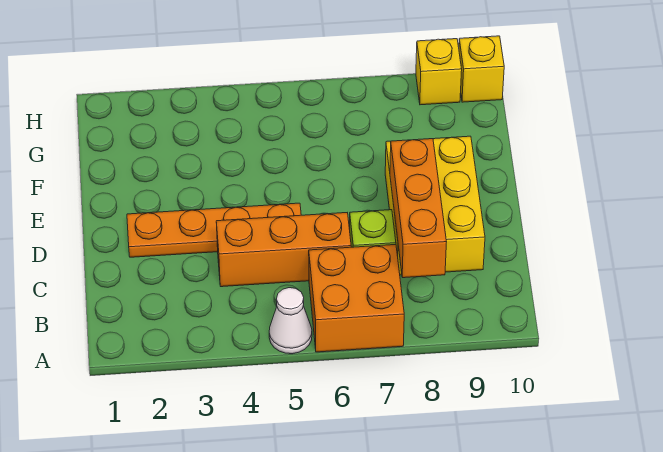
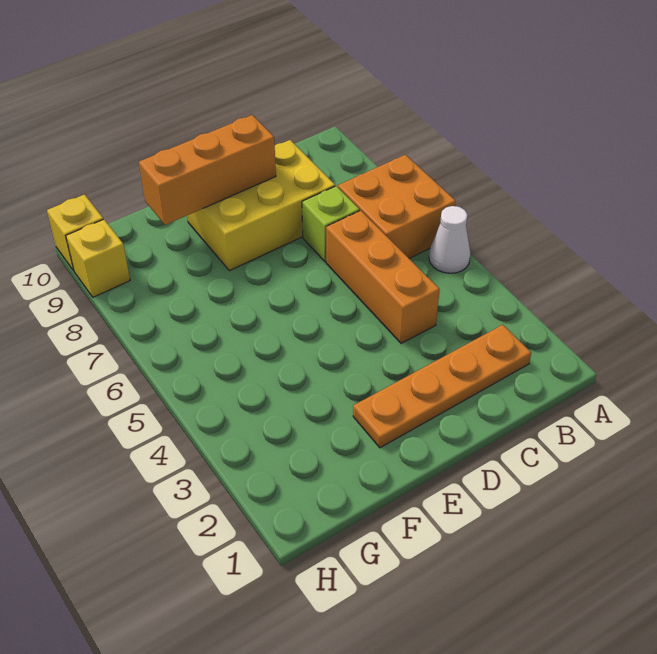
orange 1x3 brick [390,139,446,278] -> orange 1x3 brick moved to [139,115,276,225]
orange 1x4 plate [127,203,301,257] -> orange 1x4 plate turned to [353,325,531,448]

